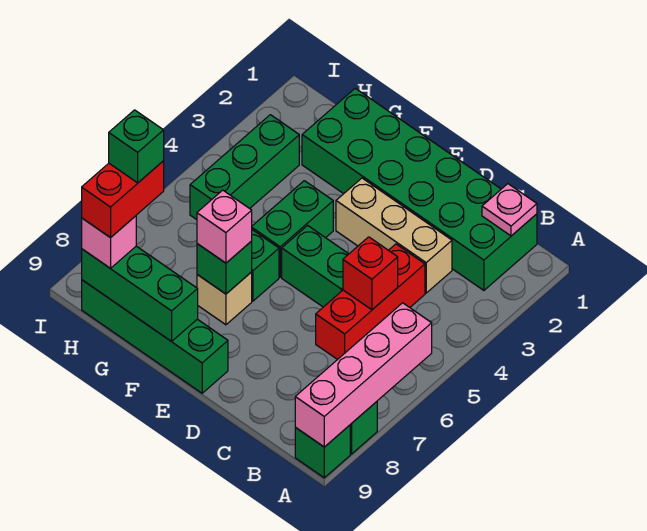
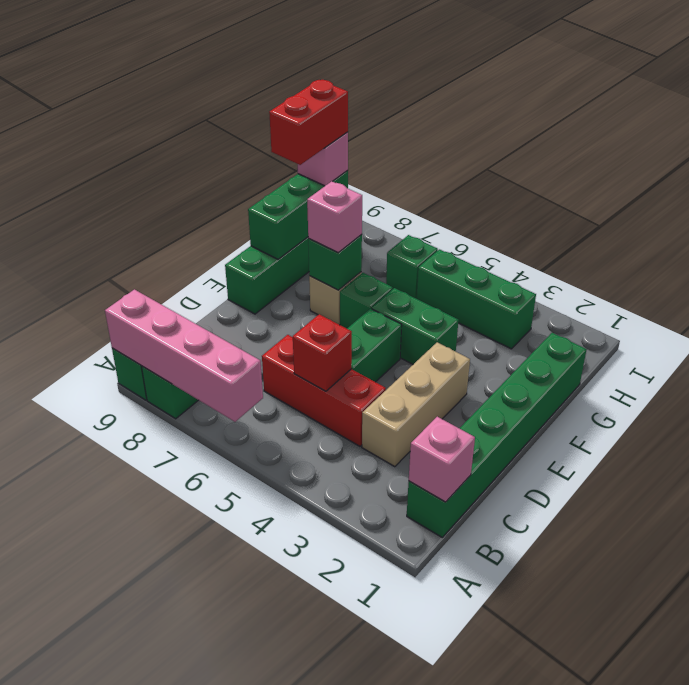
green 2x6 brick [302,88,537,290] -> green 1x6 brick [407,333,587,537]
pink 1x1 plate [482,184,537,236] -> pink 1x1 brick [409,417,475,502]
red 1x2 brick [82,161,164,238] -> red 1x2 brick turned to [269,80,348,165]
green 1x1 brick [109,110,164,183] -> green 1x1 brick moved to [386,235,438,299]

